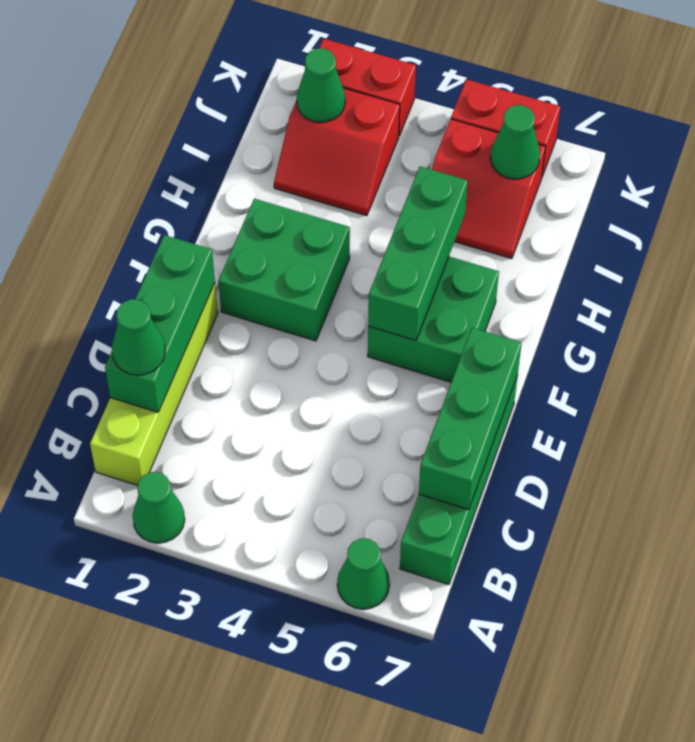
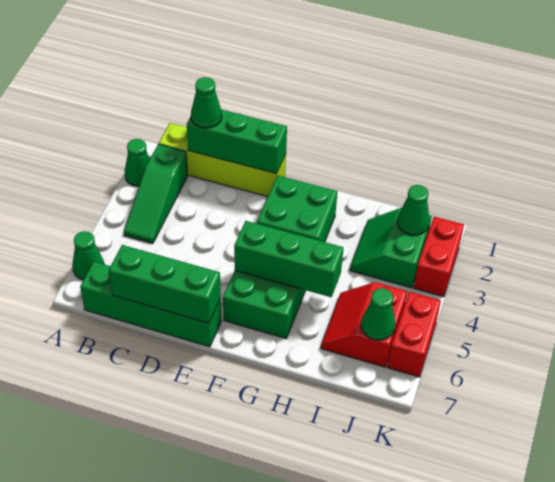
none -> green 1x3 slope [124,144,188,243]
red 2x2 slope [274,88,400,216] -> green 2x2 slope [350,208,432,288]

